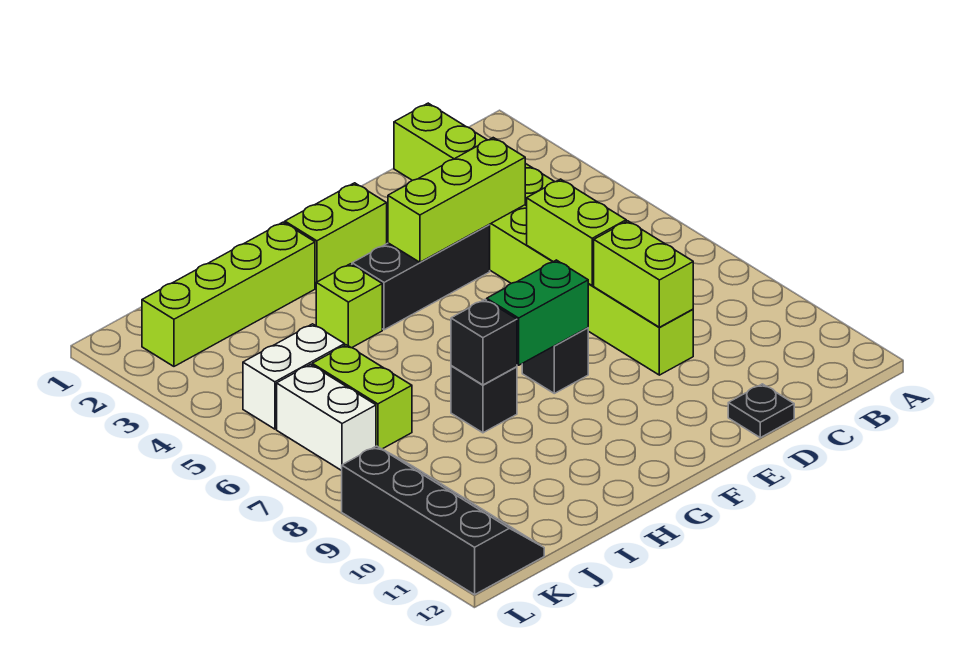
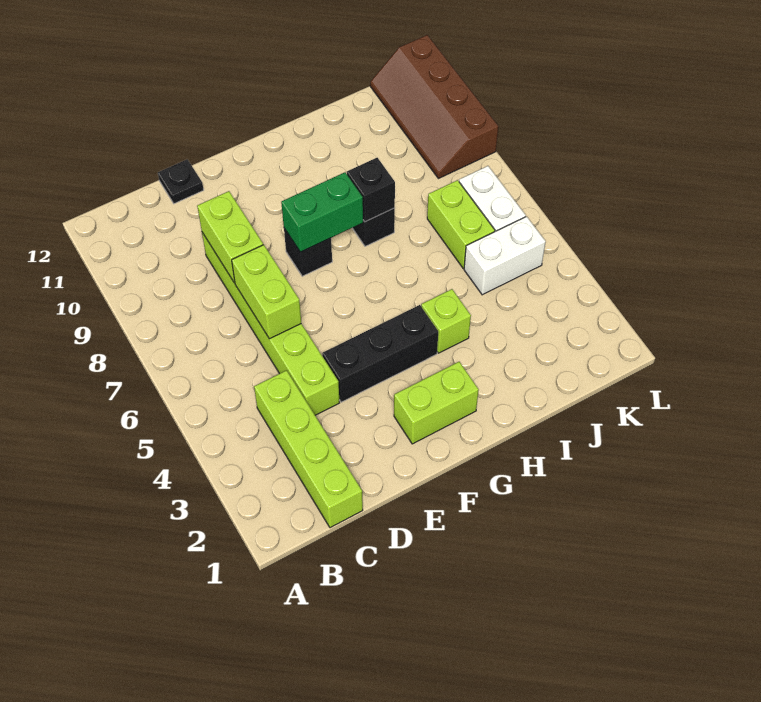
lime 1x3 brick [388,138,525,262] -> none
lime 1x4 brick [142,222,315,366] -> none
black 2x4 slope [342,446,544,595] -> brown 2x4 slope [370,35,498,179]

